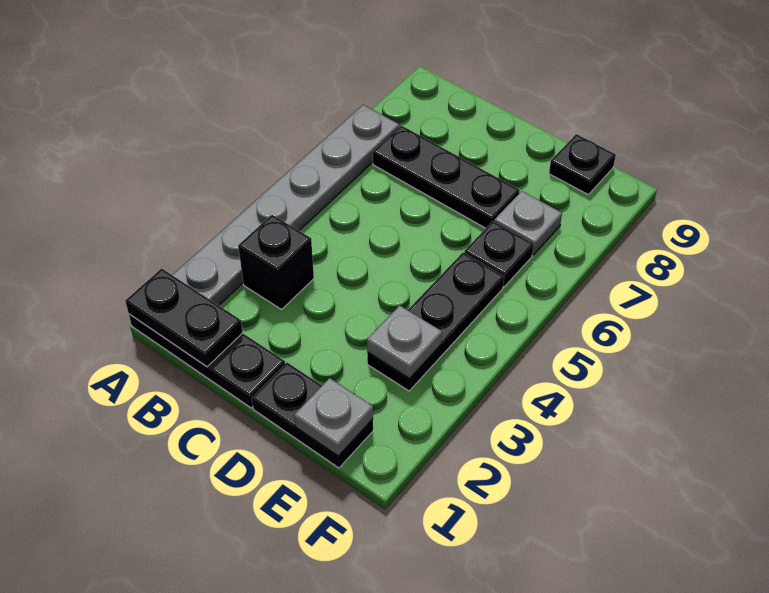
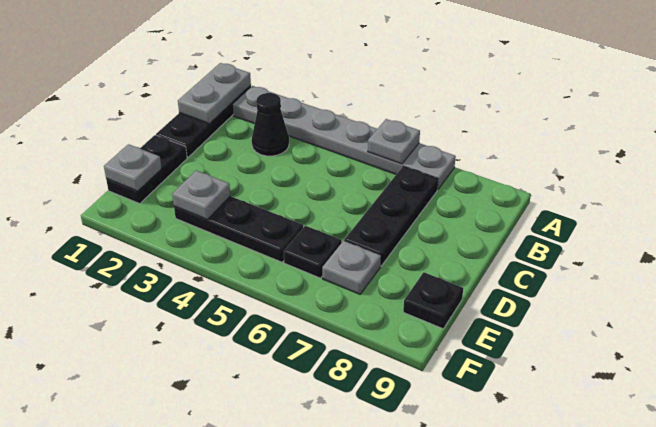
black 1x2 plate [125,268,243,367] -> grey 1x2 plate [178,63,251,124]
none -> grey 1x1 plate [368,119,420,164]
black 1x1 brick [238,215,314,309] -> black 1x1 cone [252,93,289,156]

